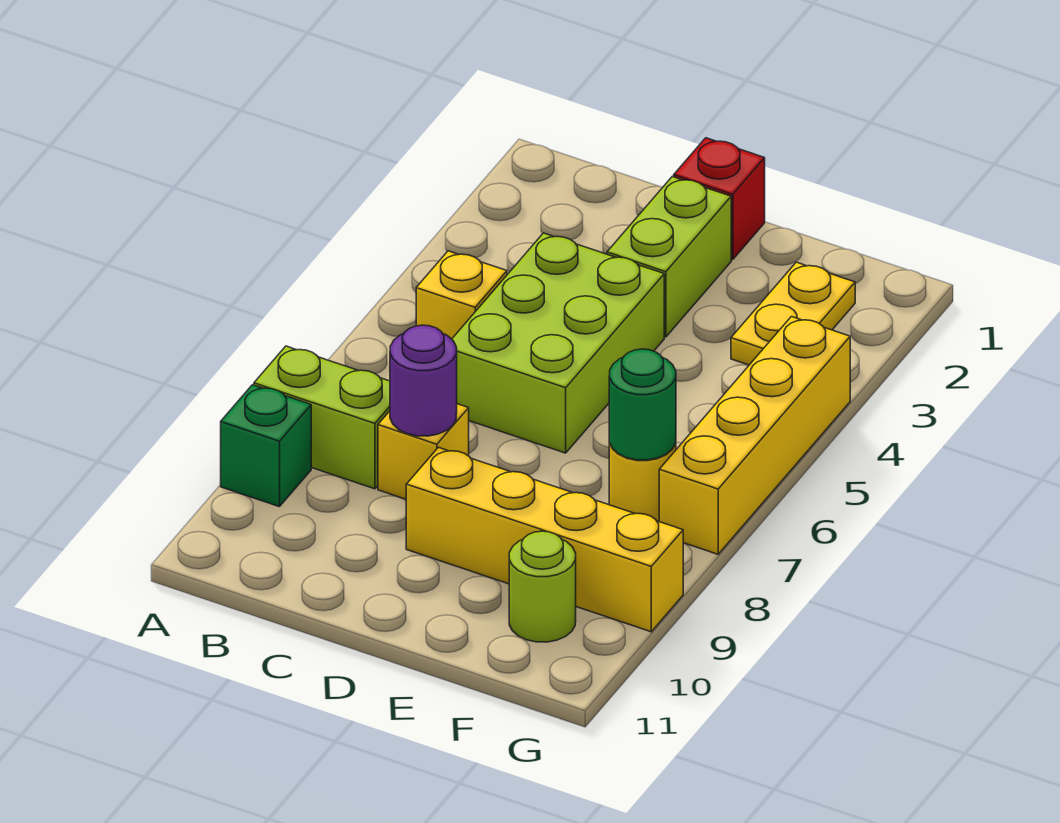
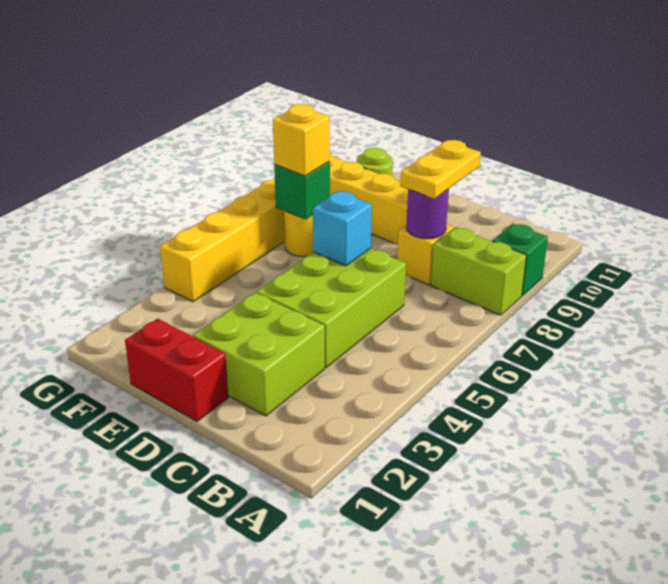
yellow 1x1 brick [416,251,507,339] -> yellow 1x1 brick moved to [273,104,330,176]
red 1x1 brick [674,138,765,260] -> red 1x2 brick [125,319,228,421]
lime 1x2 brick [607,177,731,337] -> lime 2x2 brick [193,293,325,416]
none -> cyan 1x1 brick [313,191,372,266]
yellow 1x2 plate [731,262,855,365] -> yellow 1x2 plate moved to [400,140,481,199]
green 1x1 round brick [609,349,676,460] -> green 1x1 brick [274,162,330,219]

